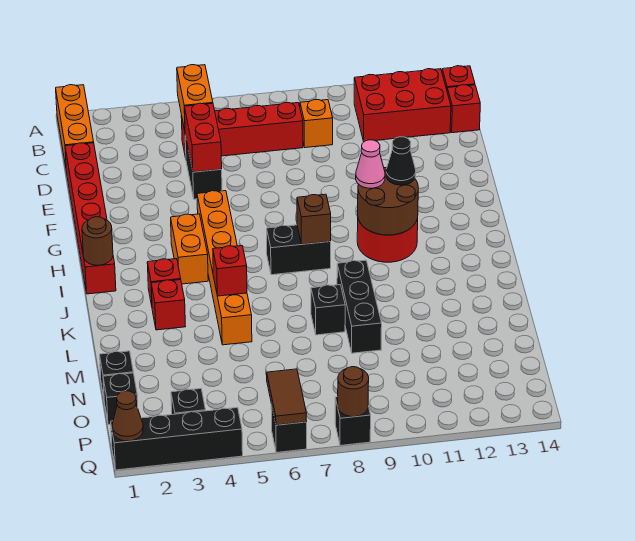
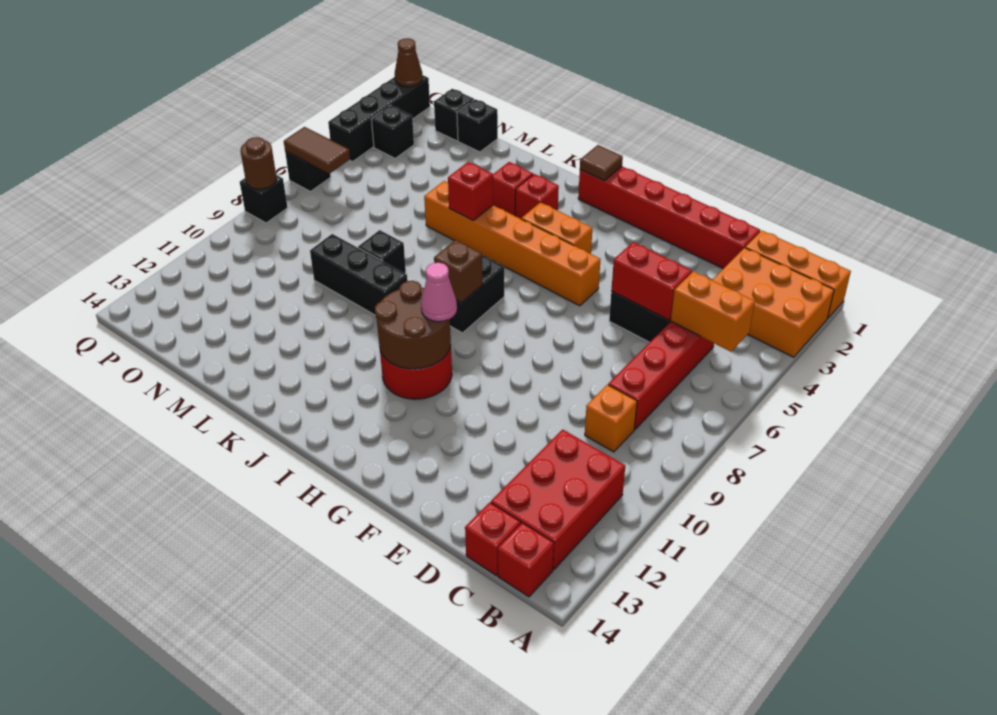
none -> orange 2x3 brick [713,248,834,357]
black 1x1 cone [386,137,416,185] -> none
brown 1x1 round brick [82,217,113,265] -> brown 1x1 tile [580,145,623,181]

